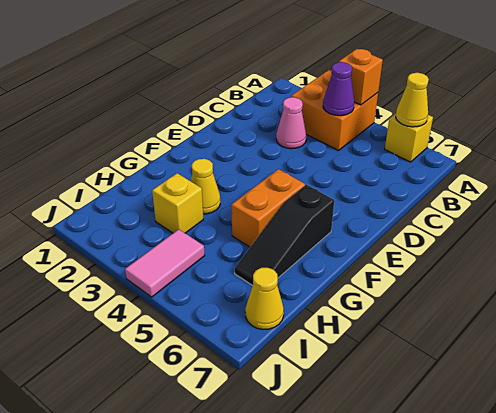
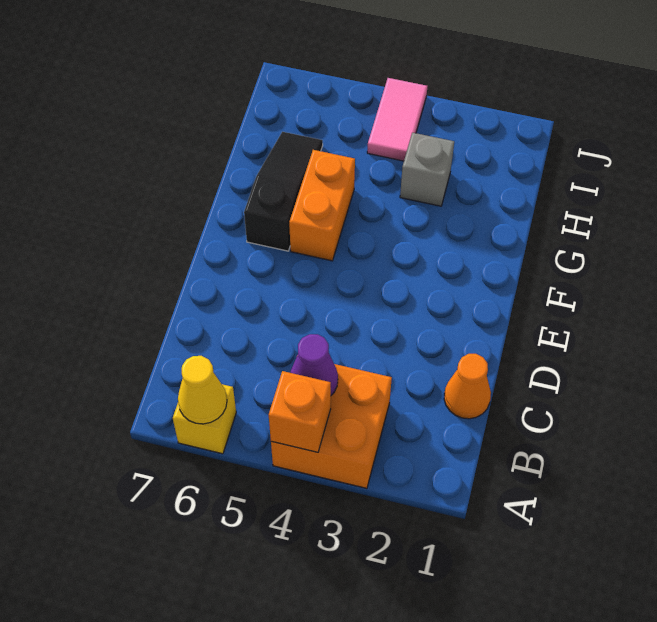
none -> orange 1x1 cone [444,354,491,419]
pink 1x1 cone [276,97,306,149] -> none
yellow 1x1 cone [191,159,220,214] -> none
yellow 1x1 brick [152,173,203,233] -> grey 1x1 brick [400,133,454,206]
yellow 1x1 cone [245,268,284,329] -> none

